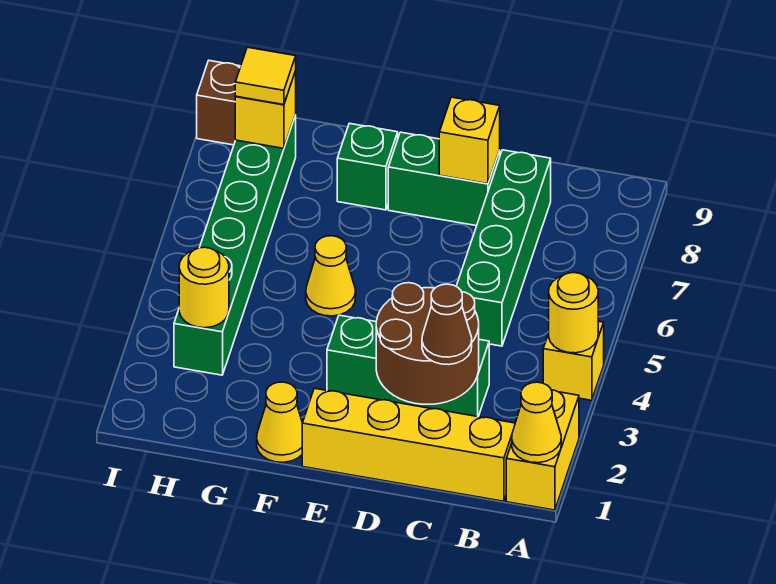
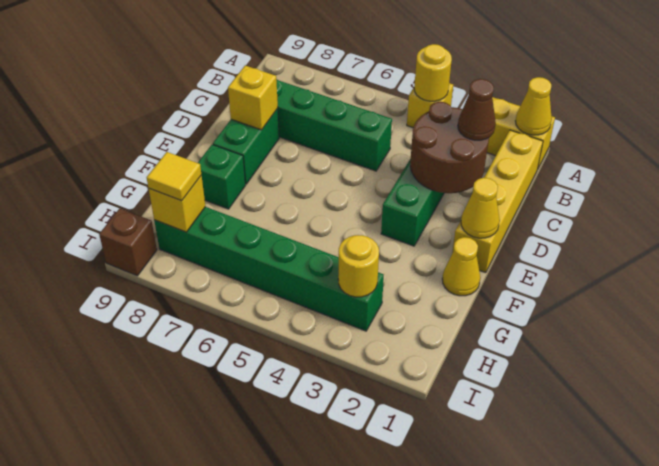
yellow 1x1 cone [306,236,356,316] -> yellow 1x1 cone moved to [461,178,500,238]

